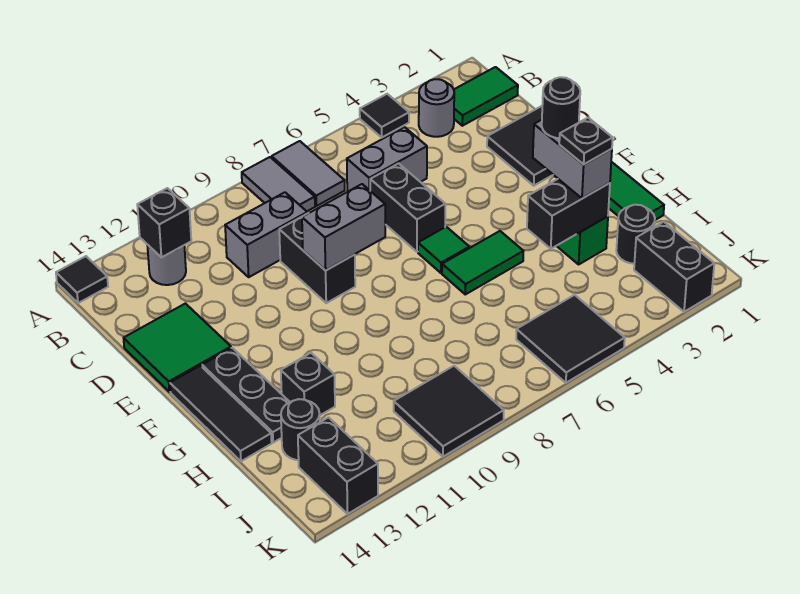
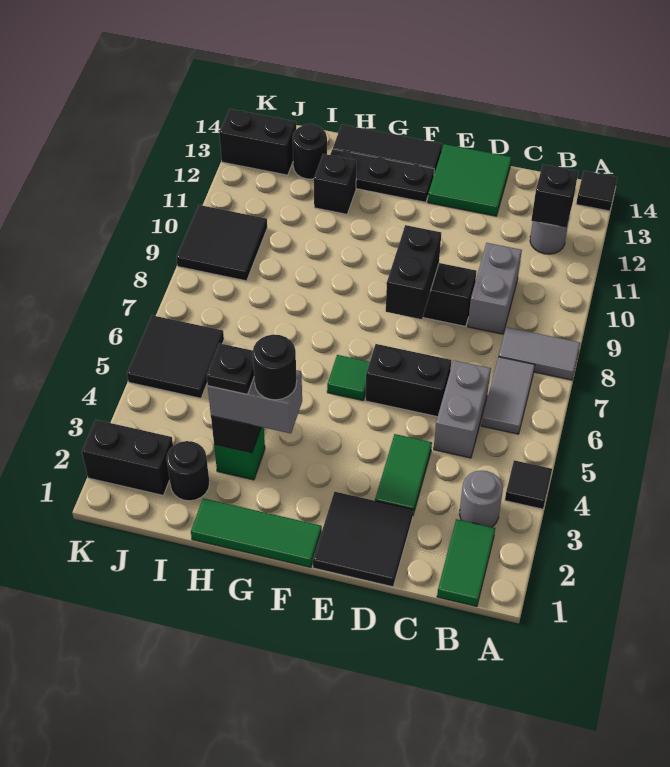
grey 1x2 tile [272,141,345,206] -> grey 1x2 tile turned to [481,357,535,434]
grey 1x2 brick [302,184,385,271] -> black 1x2 brick [386,225,441,319]
green 1x2 tile [442,231,523,294] -> green 1x2 tile moved to [375,434,432,514]

